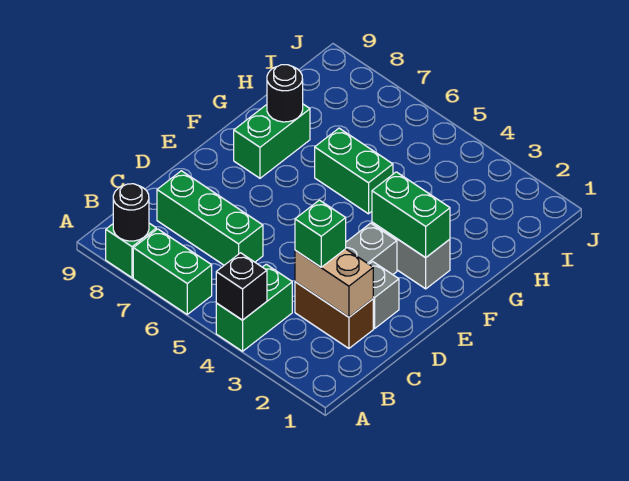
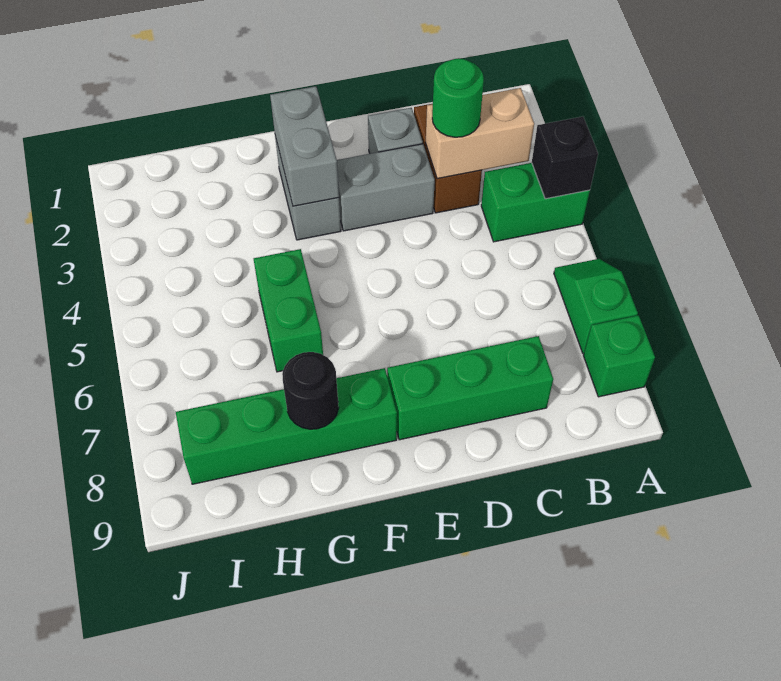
green 1x2 brick [133,229,212,314] -> green 1x2 slope [554,259,638,353]
black 1x1 round brick [113,184,149,241] -> none
tan 1x2 brick [295,249,373,317] -> tan 1x2 brick turned to [426,88,534,179]
green 1x1 brick [295,200,346,267] -> green 1x1 round brick [432,58,484,137]
green 1x3 brick [157,171,263,265] -> green 1x3 brick turned to [387,336,553,440]
green 1x2 brick [372,172,450,258] -> grey 1x2 brick [270,86,339,206]
green 1x2 brick [234,104,310,178] -> green 1x4 brick [176,368,397,484]

